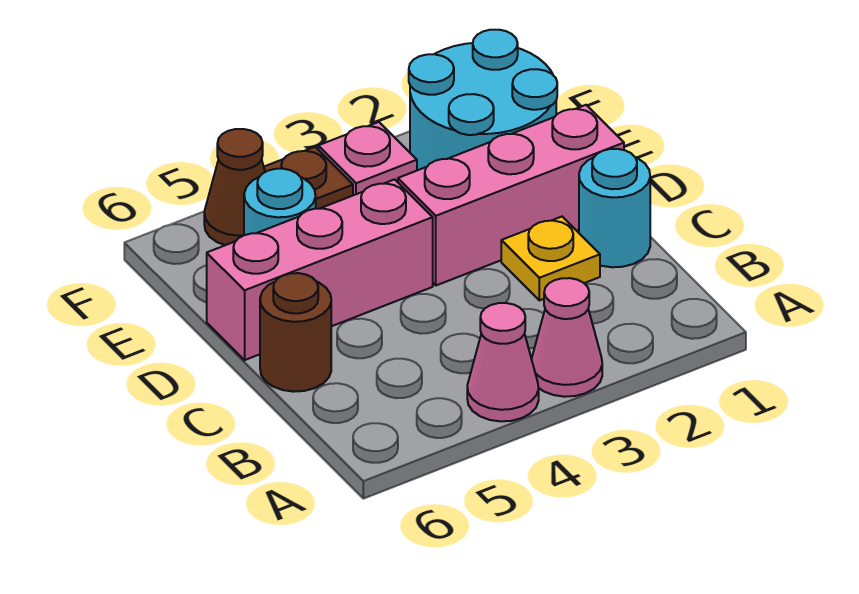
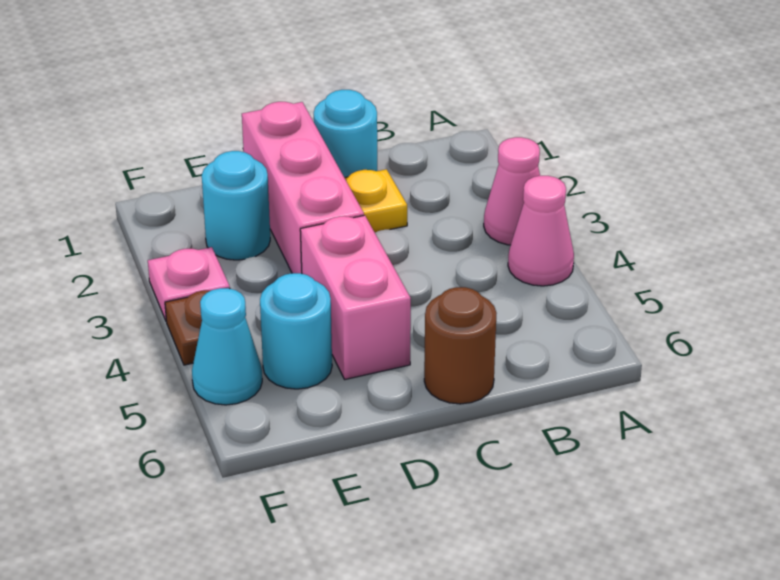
pink 1x3 brick [207,179,433,360] -> pink 1x2 brick [300,215,411,379]
cyan 2x2 round brick [409,30,557,170] -> cyan 1x1 round brick [202,151,270,260]
brown 1x1 cone [204,129,265,245] -> cyan 1x1 cone [192,288,262,405]

